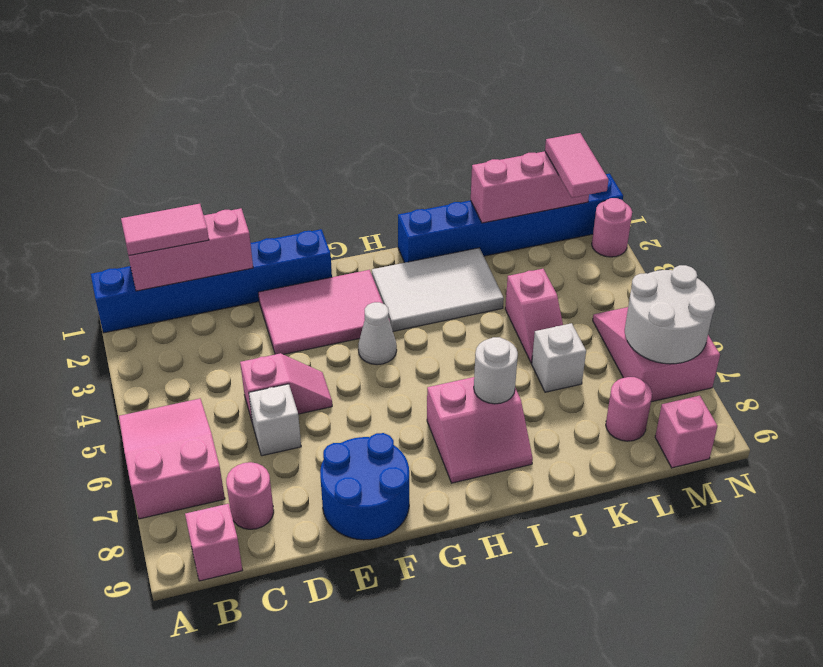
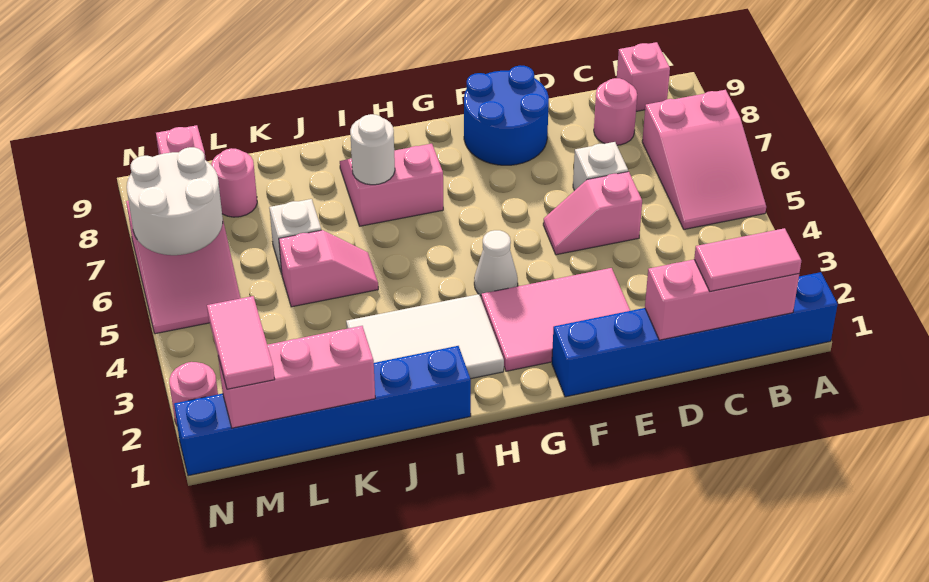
pink 1x2 slope [505,269,563,363] -> pink 1x2 slope turned to [279,230,378,307]

